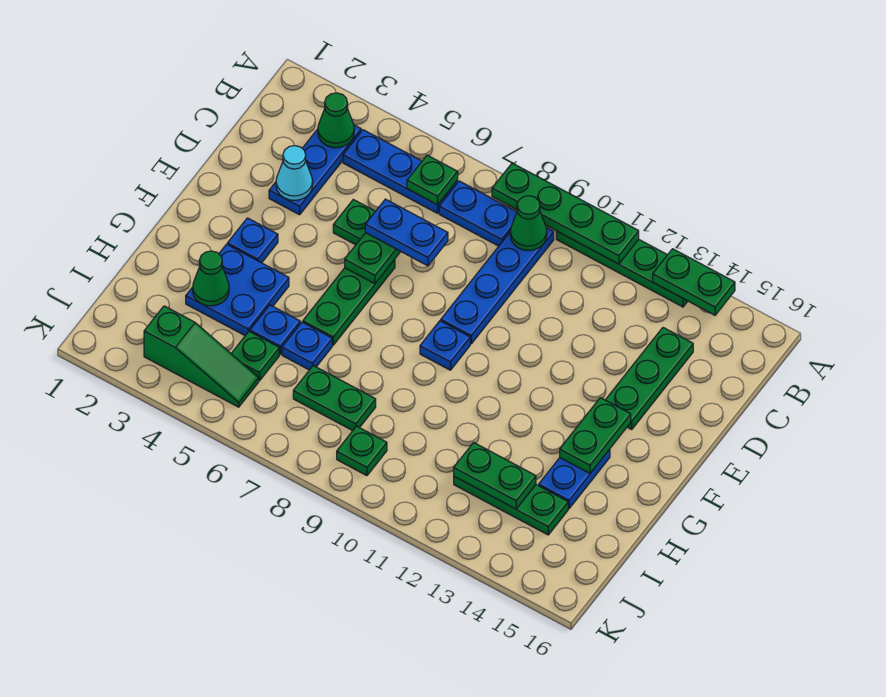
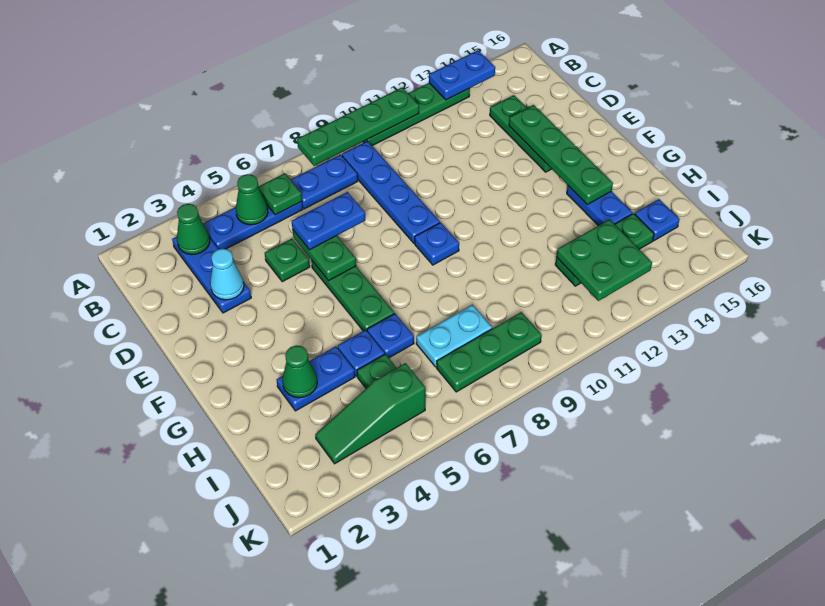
green 1x2 plate [653,249,735,315] -> blue 1x2 plate [429,50,495,100]
green 1x1 cone [510,196,547,251] -> green 1x1 cone moved to [236,174,268,225]
blue 1x1 plate [227,218,278,263] -> blue 1x1 plate moved to [635,199,680,241]
green 1x2 plate [560,398,631,473] -> green 1x4 plate [509,105,613,204]
blue 2x2 plate [186,244,289,335] -> blue 1x2 plate [276,346,355,411]
green 1x2 plate [293,366,376,431] -> cyan 1x2 plate [416,305,492,367]
green 1x2 plate [454,443,536,509] -> green 2x2 plate [556,220,652,301]
green 1x3 slope [144,306,259,407] -> green 1x3 slope turned to [315,363,426,464]
green 1x1 plate [337,426,387,476] -> green 1x3 plate [437,312,542,392]

